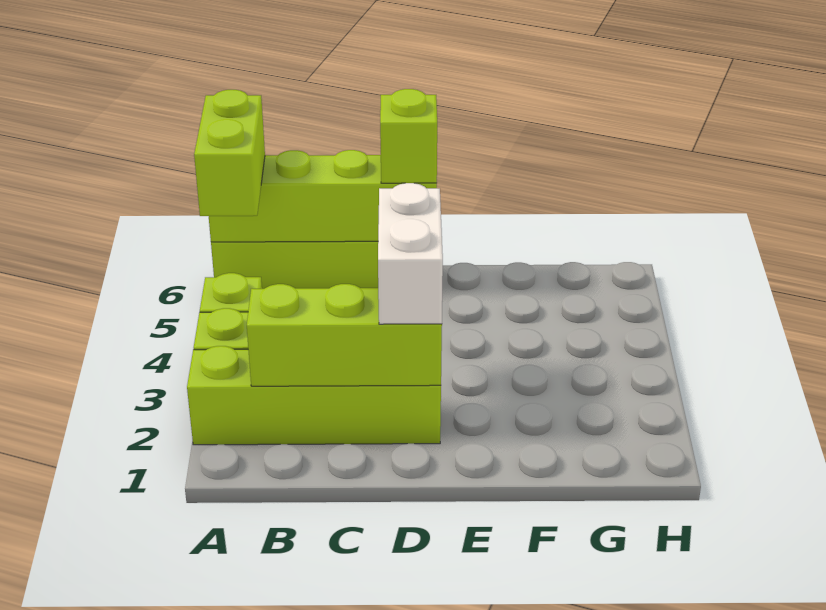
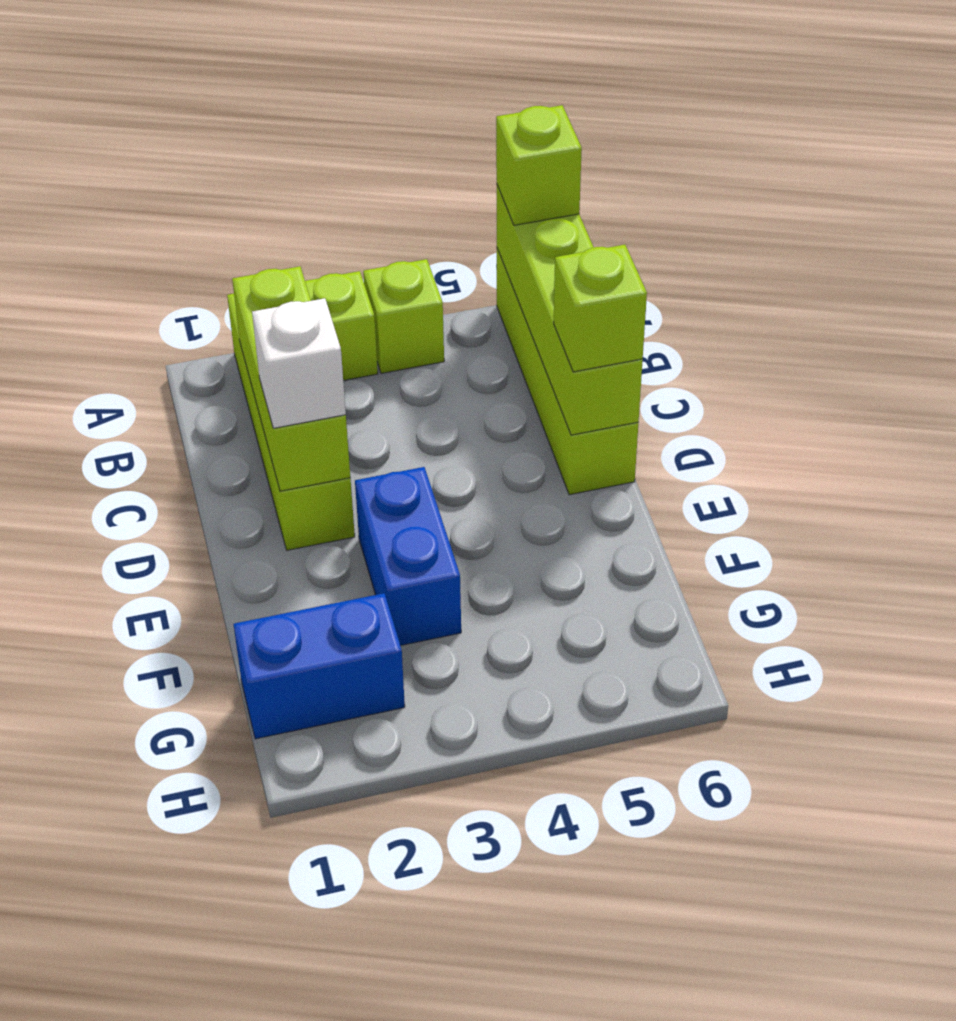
lime 1x2 brick [194,90,265,216] -> lime 1x1 brick [496,105,582,225]
white 1x2 brick [378,183,443,324] -> white 1x1 brick [252,298,346,428]
none -> blue 1x2 brick [355,467,461,646]
none -> blue 1x2 brick [233,593,405,739]

